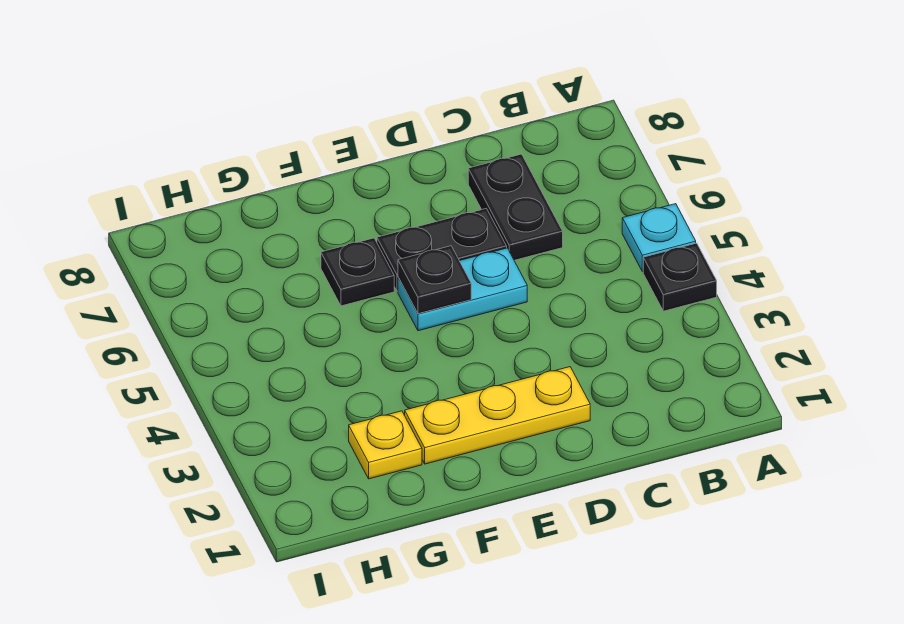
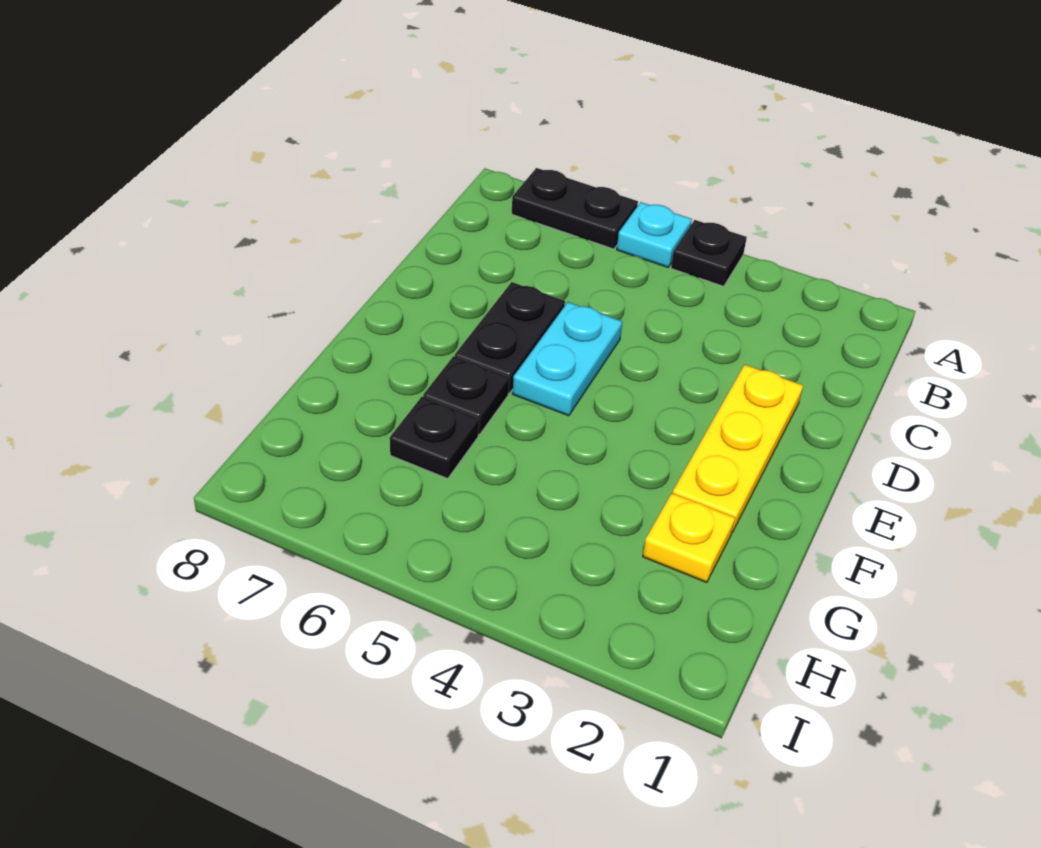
black 1x2 plate [468,154,563,260] -> black 1x2 plate moved to [512,168,638,249]
black 1x1 plate [398,246,471,314] -> black 1x1 plate moved to [390,397,479,479]

